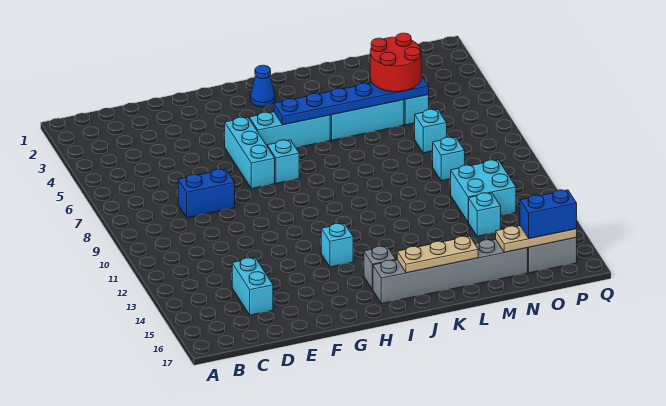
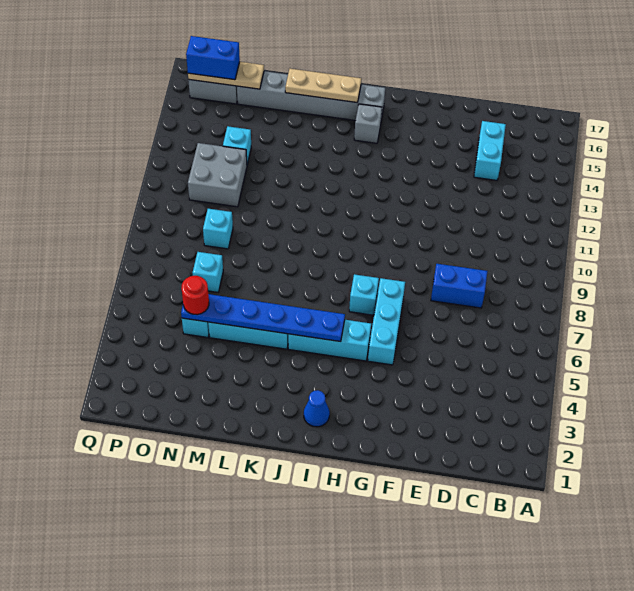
cyan 1x1 brick [321,224,353,267] -> none
red 2x2 round brick [370,33,421,92] -> red 1x1 round brick [181,276,209,315]
cyan 2x2 brick [451,160,516,222] -> grey 2x2 brick [188,143,247,207]

